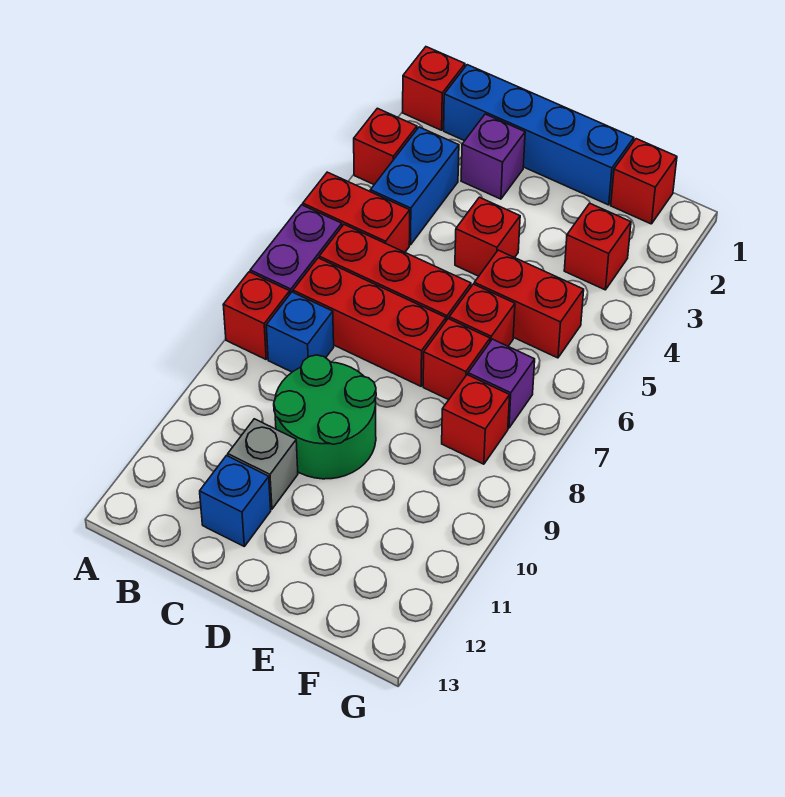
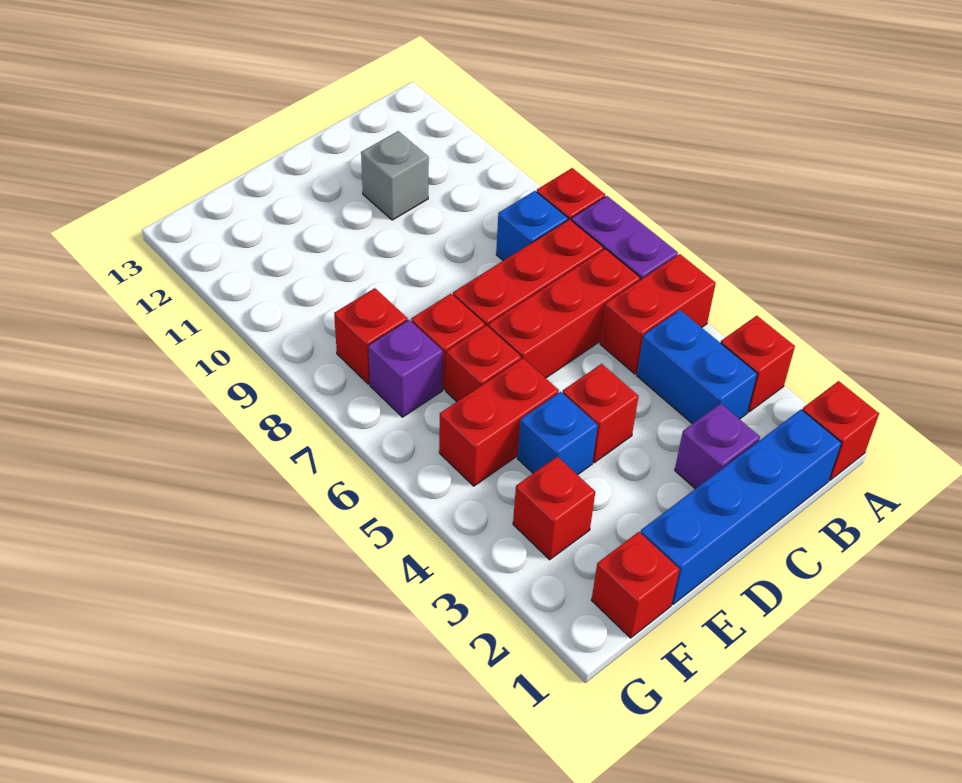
green 2x2 round brick [274,355,376,479] -> none
blue 1x1 brick [200,456,271,546] -> blue 1x1 brick moved to [518,392,598,475]

